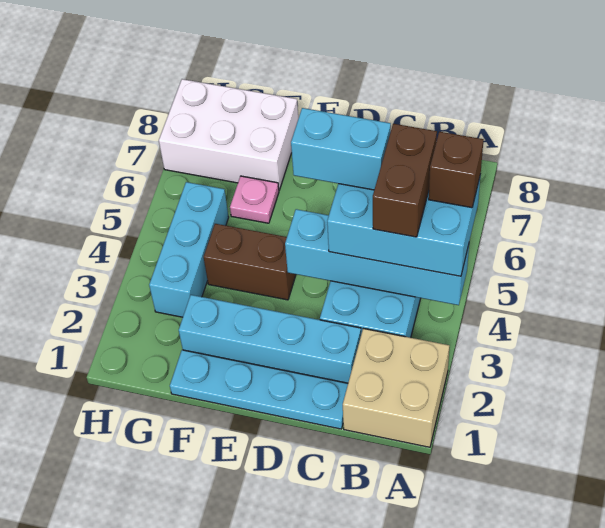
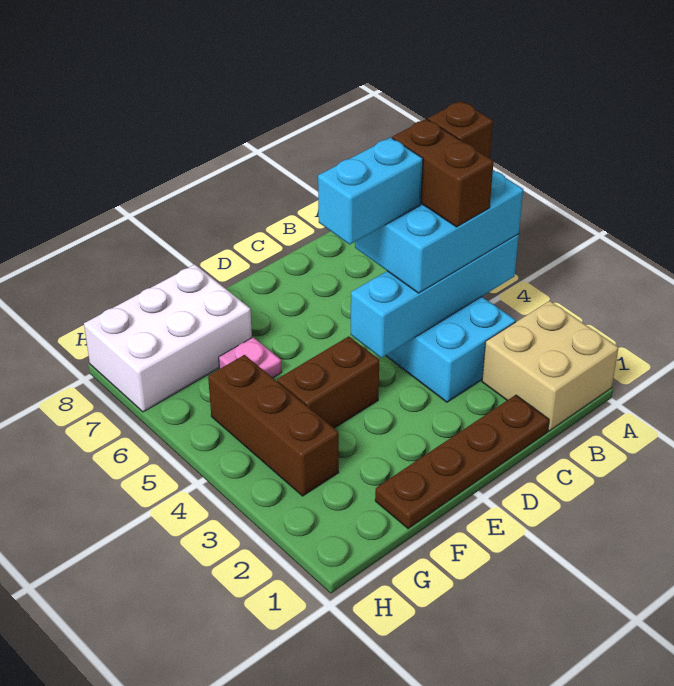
cyan 1x4 plate [170,350,348,429] -> brown 1x4 plate [375,395,549,529]
cyan 1x4 brick [179,295,361,383] -> none
cyan 1x3 brick [149,182,229,317] -> brown 1x3 brick [208,355,339,496]

